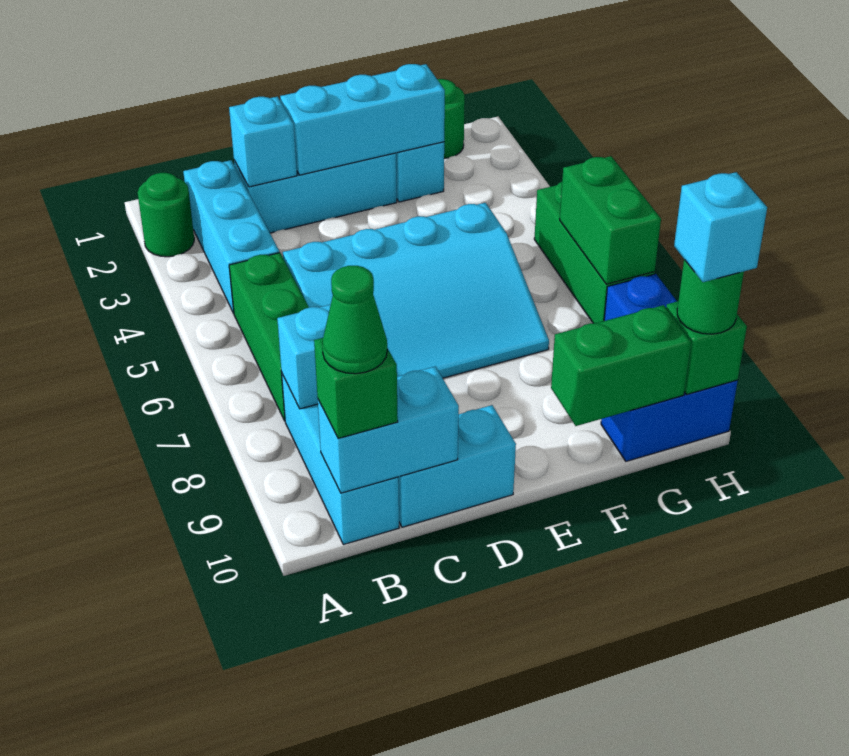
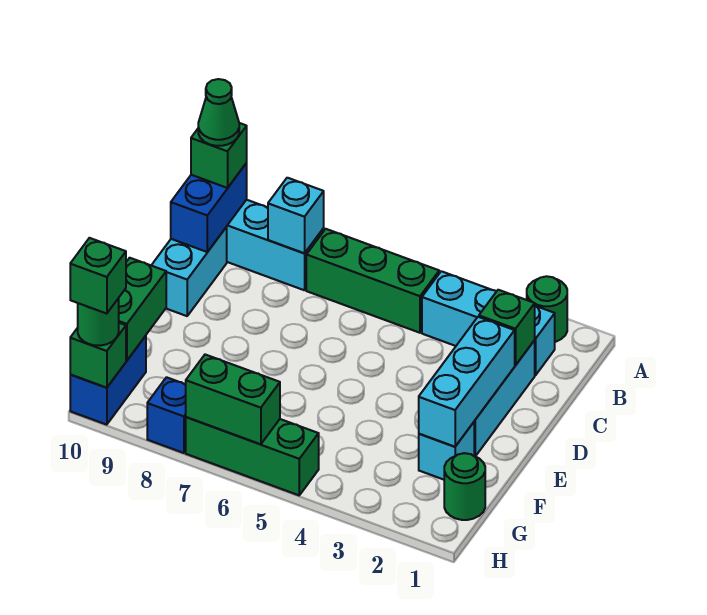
cyan 1x2 brick [318,366,459,493] -> blue 1x2 brick [171,163,247,252]
cyan 1x1 brick [229,97,297,187] -> green 1x1 brick [479,290,535,365]
cyan 3x4 slope [283,203,549,378] -> none
cyan 1x1 brick [674,172,767,282] -> green 1x1 brick [70,238,126,314]

